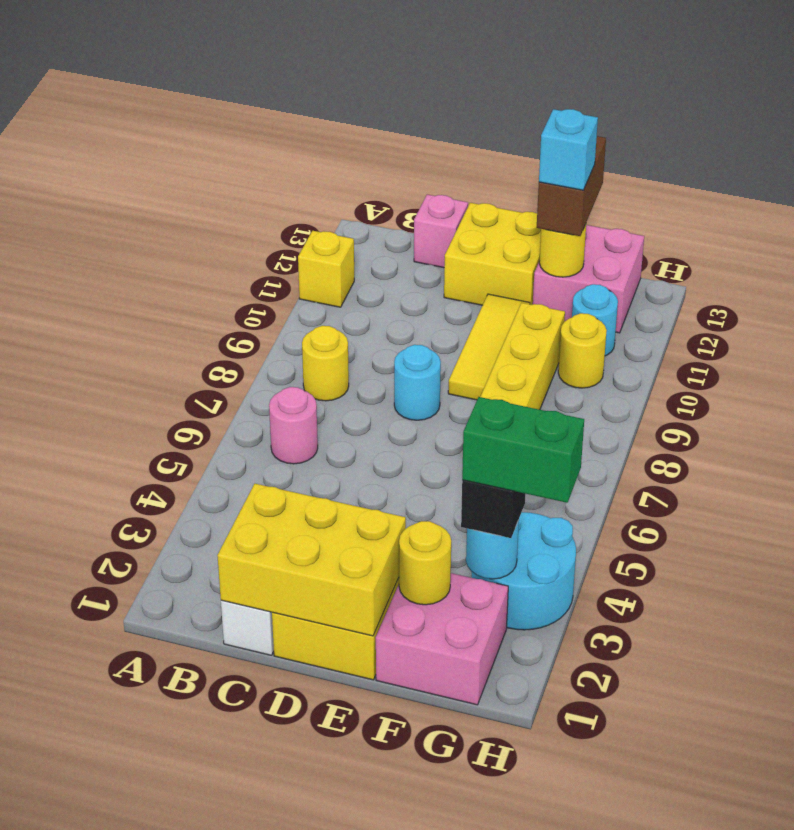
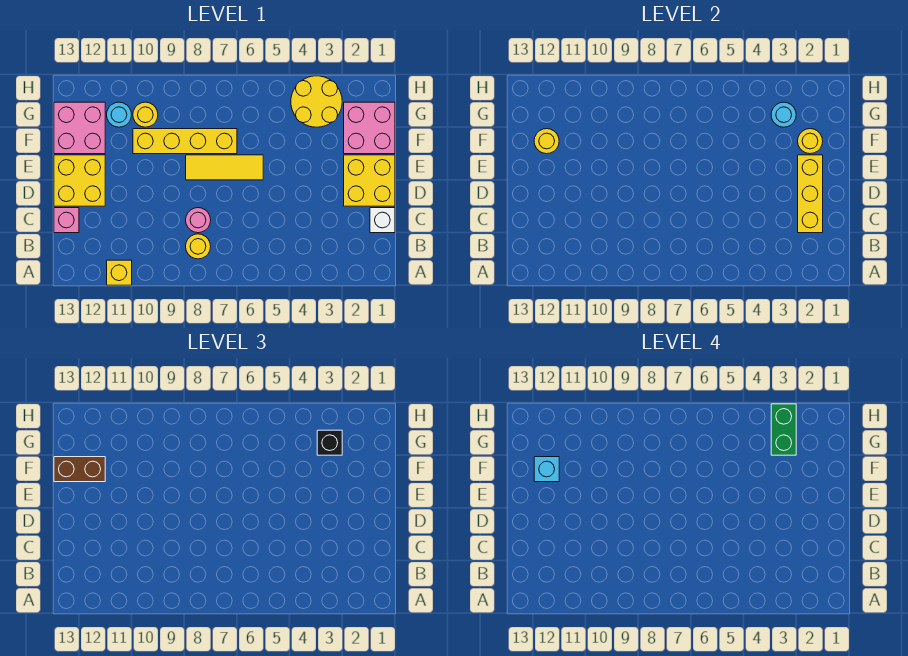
pink 1x1 round brick [269,387,318,464] -> pink 1x1 round brick moved to [186,208,211,233]
yellow 2x3 brick [217,484,406,636] -> yellow 1x3 brick [798,155,823,233]
cyan 1x1 round brick [394,345,441,420] -> none
yellow 1x3 tile [448,294,530,400] -> yellow 1x3 tile moved to [186,155,263,180]
cyan 2x2 round brick [472,512,576,630] -> yellow 2x2 round brick [291,76,342,127]

